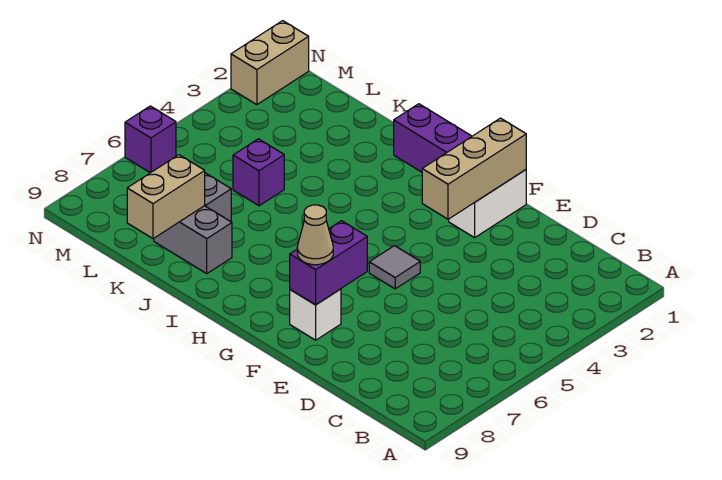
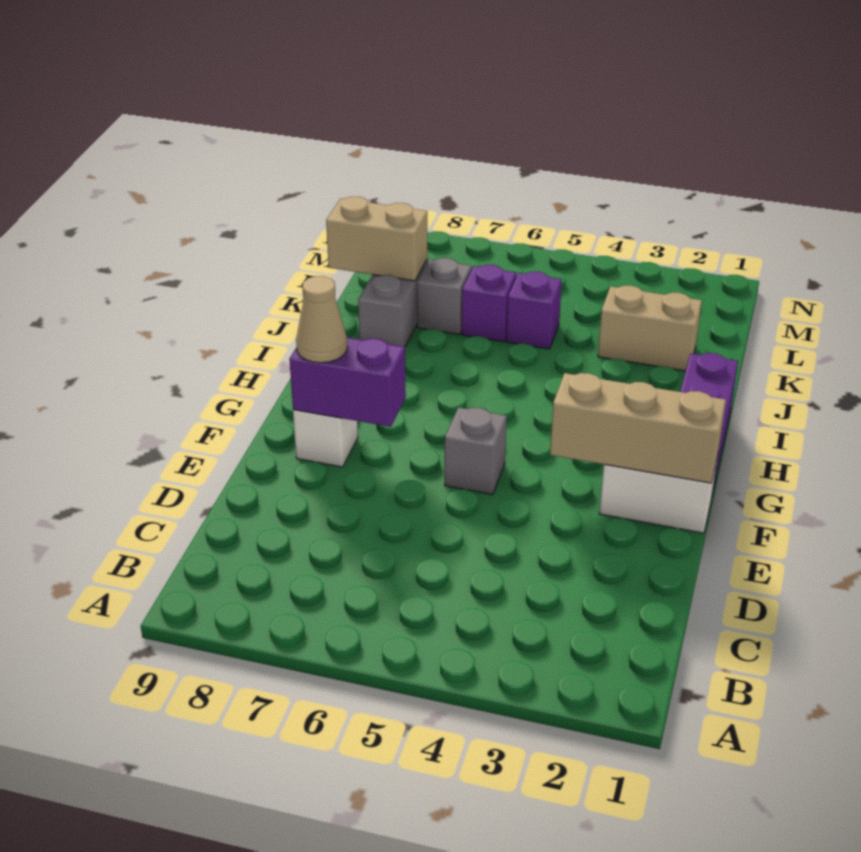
grey 1x1 tile [369,246,420,289] -> grey 1x1 brick [445,407,507,495]
tan 1x2 brick [231,21,309,105] -> tan 1x2 brick moved to [598,285,702,371]
purple 1x1 brick [125,106,176,173] -> purple 1x1 brick moved to [462,265,516,342]

